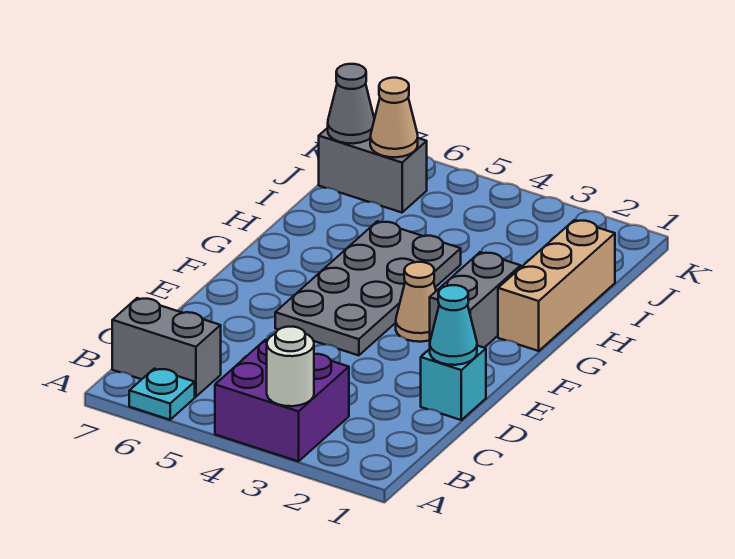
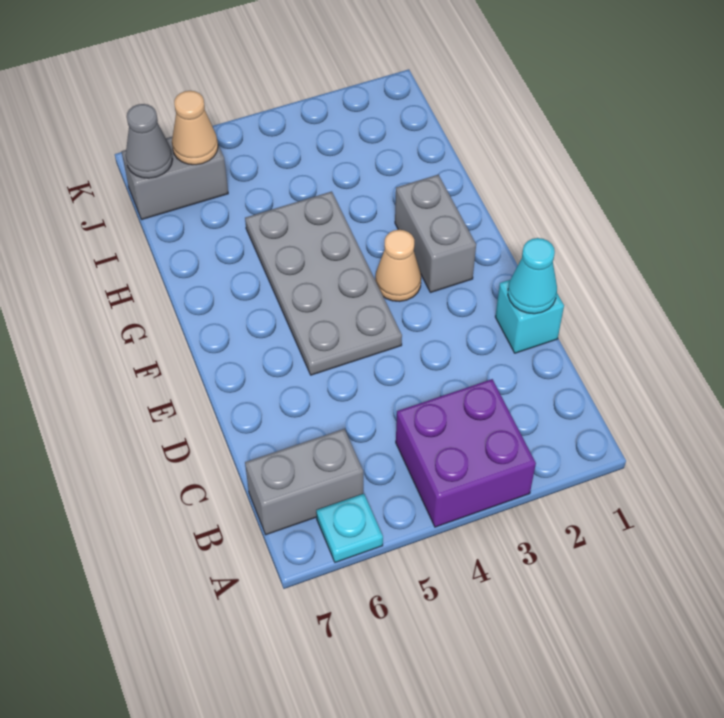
white 1x1 round brick [267,327,314,406] -> none
tan 1x3 brick [498,220,615,351] -> none

